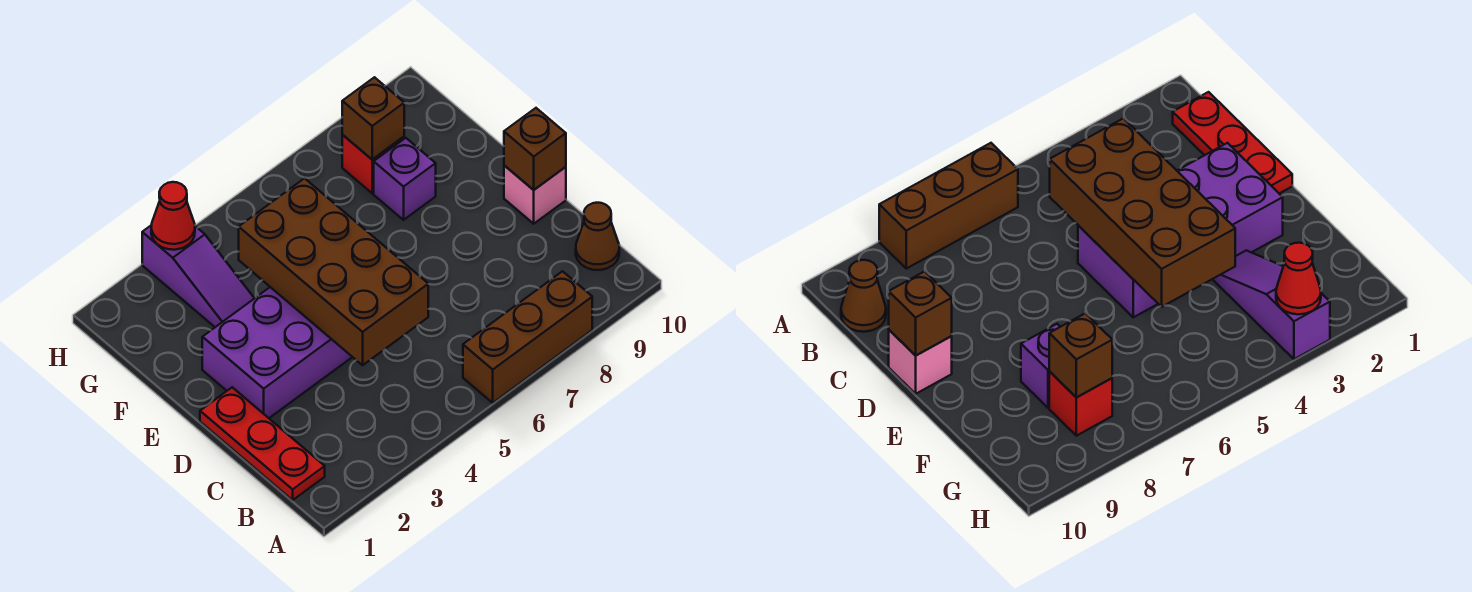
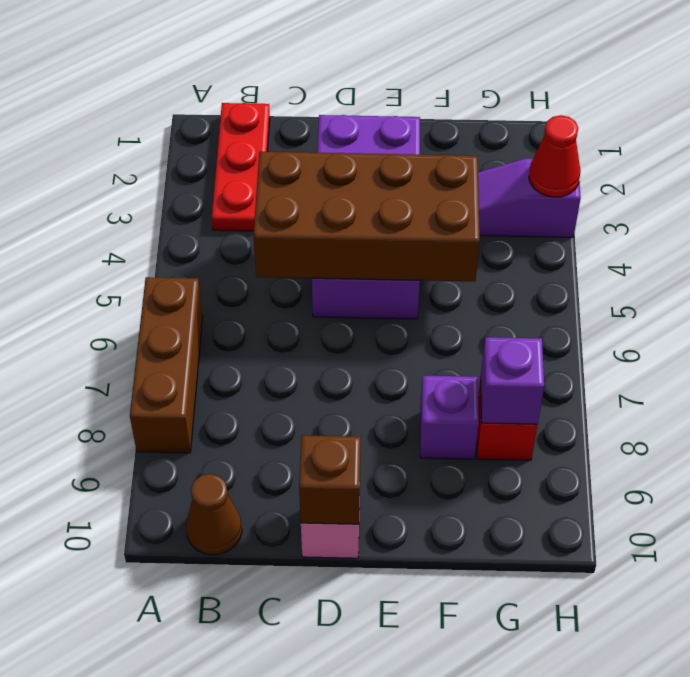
red 1x3 plate [200,387,325,500] -> red 1x3 plate turned to [212,103,270,231]
brown 1x1 brick [342,77,404,159] -> purple 1x1 brick [480,337,544,424]

